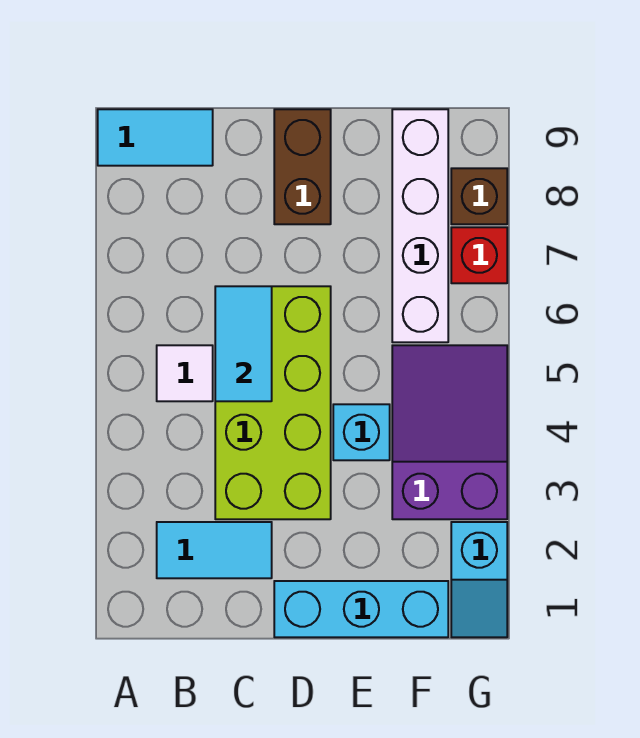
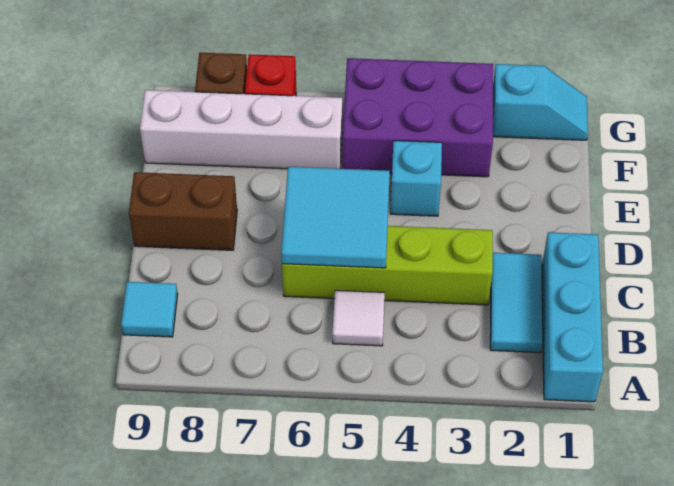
cyan 1x2 tile [98,109,213,166] -> cyan 1x1 tile [121,282,178,337]
lime 2x4 brick [215,286,331,519] -> lime 1x4 brick [282,226,493,305]
cyan 1x2 tile [215,286,272,401] -> cyan 2x2 tile [281,167,390,268]
cyan 1x3 brick [274,581,448,637] -> cyan 1x3 brick moved to [542,232,603,402]
purple 2x3 slope [392,345,507,519] -> purple 2x3 brick [342,58,493,177]

